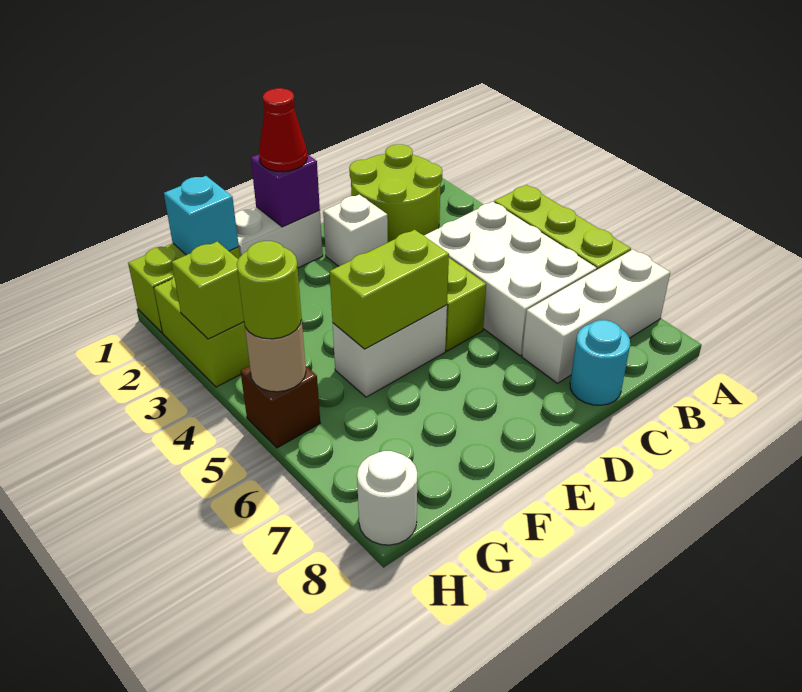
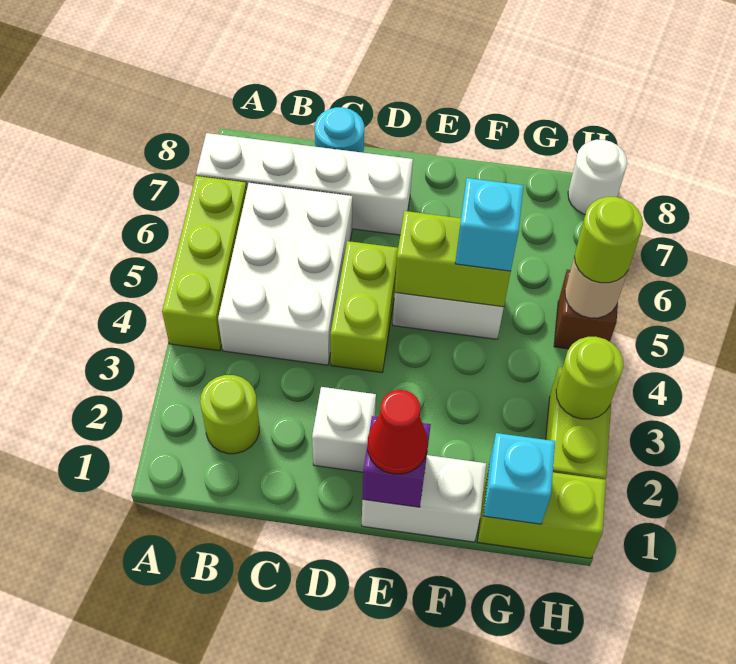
white 1x3 brick [522,250,670,383] -> white 1x4 brick [196,133,413,235]
lime 2x2 round brick [349,144,442,242] -> lime 1x1 round brick [200,375,259,454]
none -> cyan 1x1 brick [455,178,524,271]
lime 1x1 brick [172,241,244,339] -> lime 1x1 round brick [556,337,624,419]

